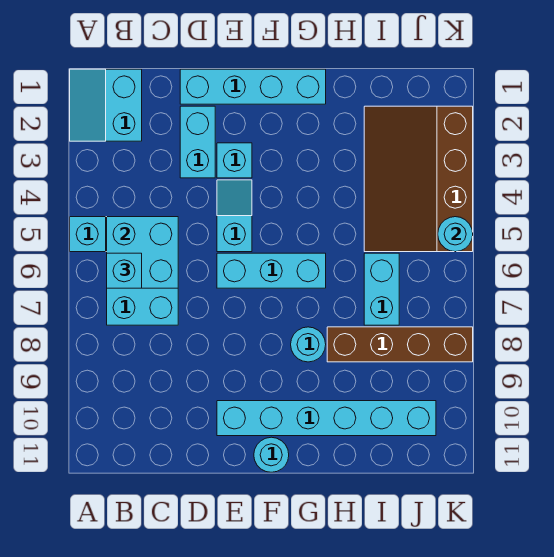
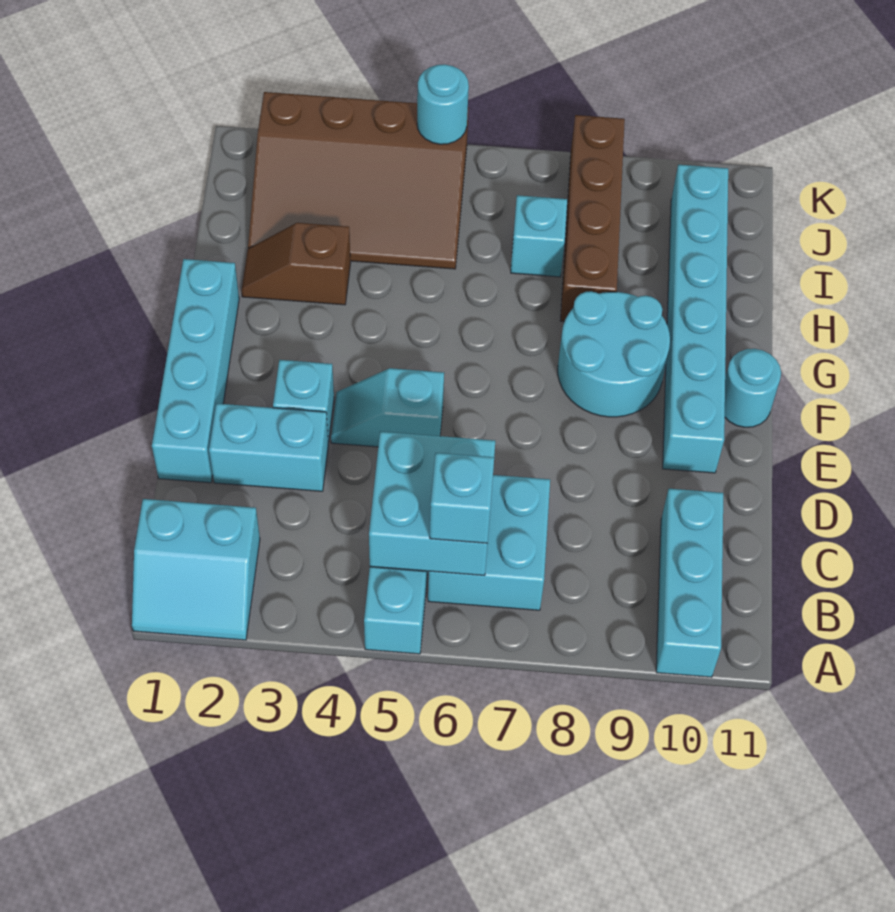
cyan 1x3 brick [217,253,326,288] -> cyan 1x3 brick moved to [656,489,723,677]
cyan 1x1 round brick [291,327,326,362] -> cyan 2x2 round brick [558,291,670,417]
none -> brown 1x2 slope [241,223,351,305]
cyan 1x2 brick [364,253,399,325] -> cyan 1x1 brick [511,195,567,277]

